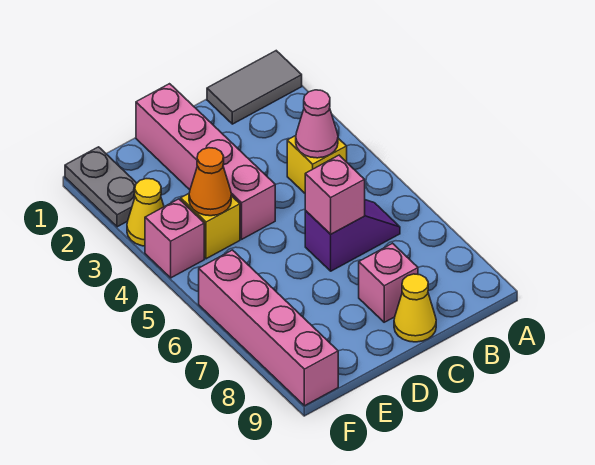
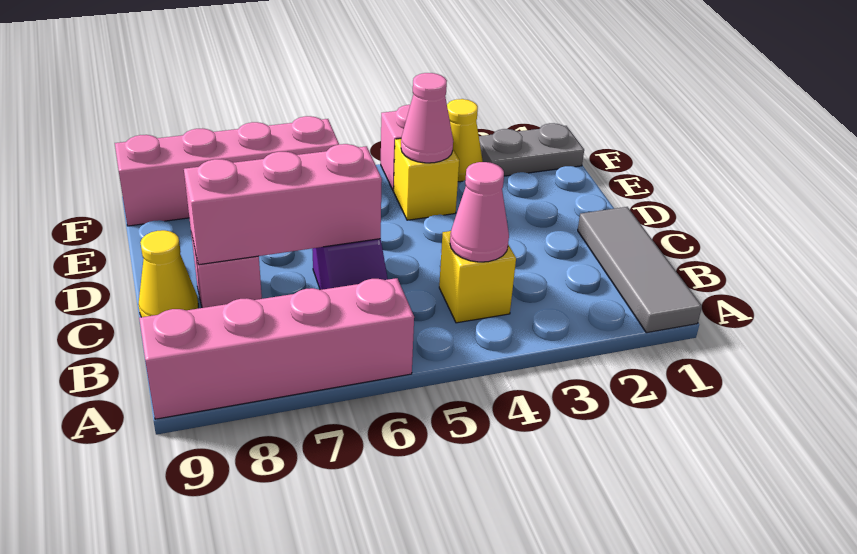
grey 1x2 tile [207,51,302,124] -> grey 1x3 tile [578,207,702,333]
pink 1x1 brick [305,155,365,234] -> pink 1x3 brick [184,144,382,265]
pink 1x4 brick [136,84,275,239] -> pink 1x4 brick moved to [139,278,414,419]
orange 1x1 cone [189,148,231,216] -> pink 1x1 cone [401,73,453,163]

